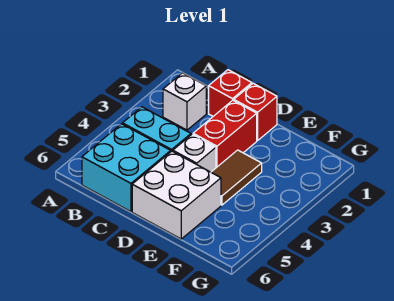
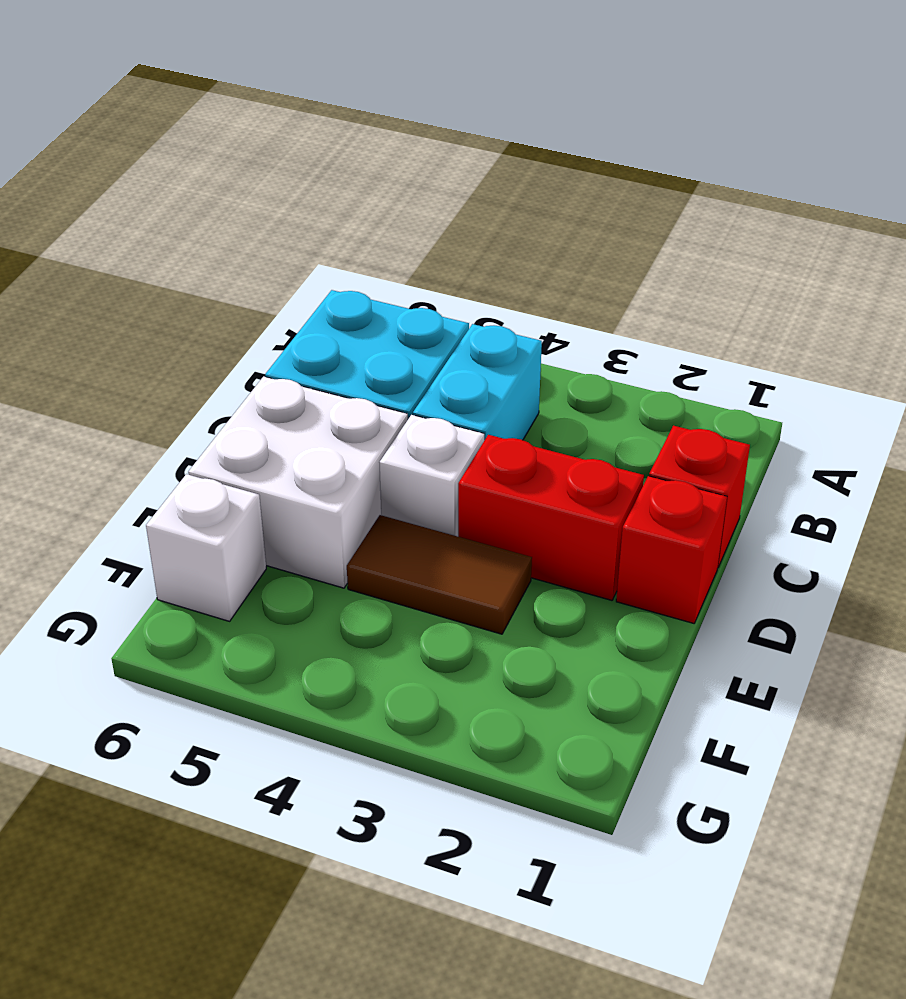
white 1x1 brick [163,73,206,130] -> white 1x1 brick moved to [146,474,266,621]

